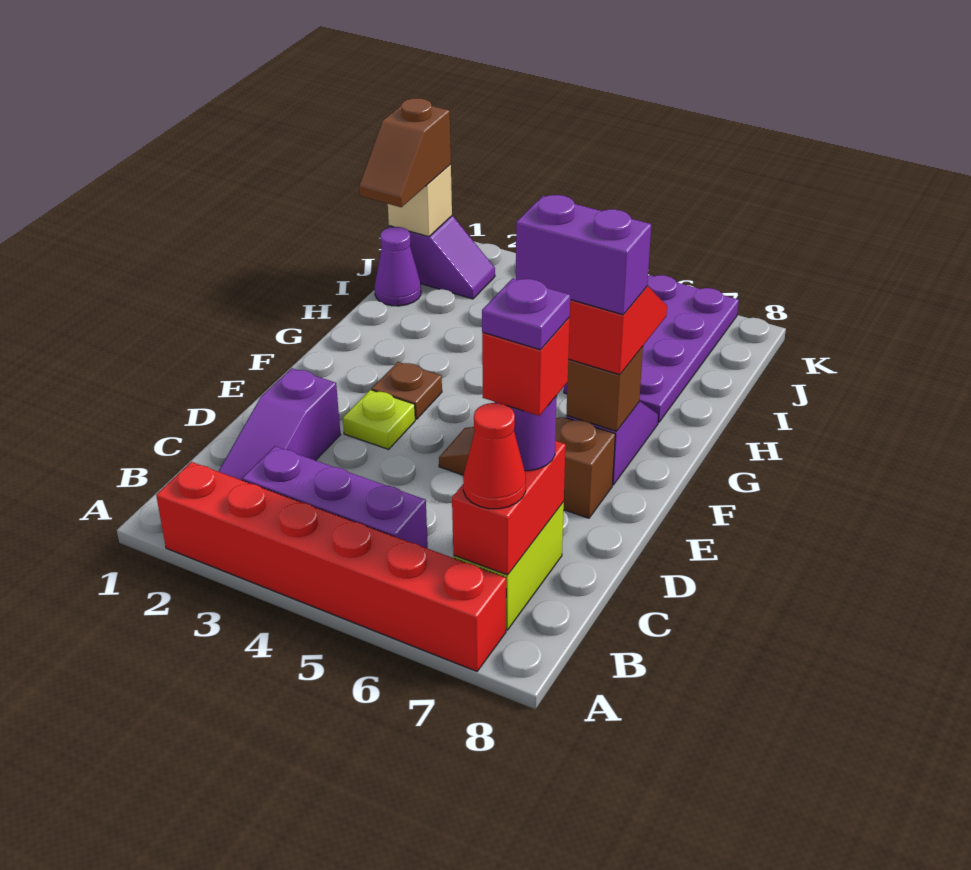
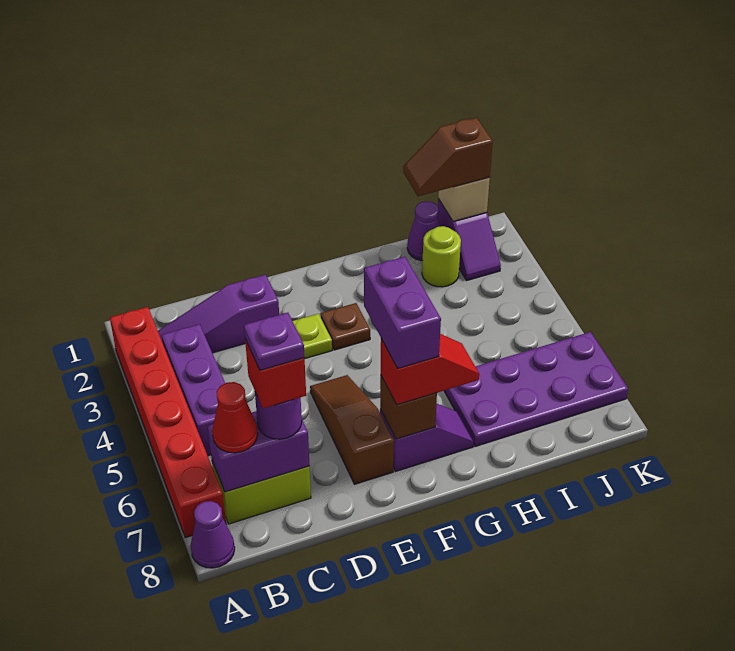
none -> purple 1x1 cone [190,501,235,568]
red 1x2 brick [452,441,566,575] -> purple 1x2 brick [208,411,310,492]
none -> lime 1x1 round brick [422,226,461,287]

